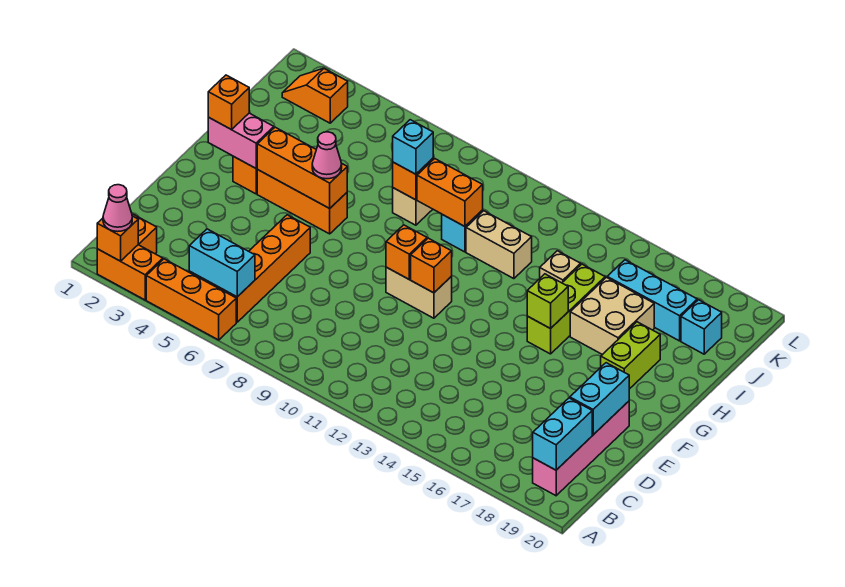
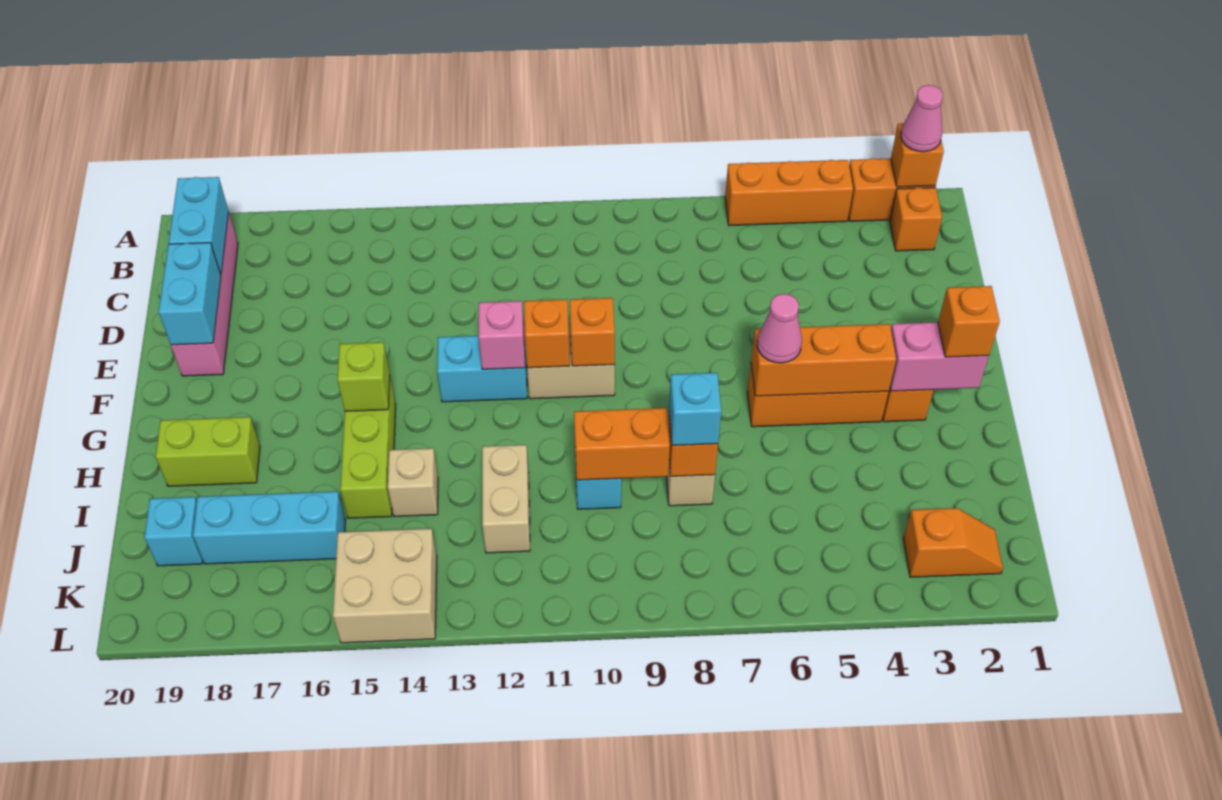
cyan 1x2 brick [189,229,255,297] -> cyan 1x2 brick moved to [437,336,527,402]
orange 1x4 brick [214,215,310,322] -> none
none -> pink 1x1 brick [479,301,525,369]
lime 1x2 brick [601,322,660,389] -> lime 1x2 brick turned to [155,417,260,486]
tan 2x2 brick [570,278,654,355] -> tan 2x2 brick moved to [333,529,437,643]
tan 1x2 brick [466,211,532,279] -> tan 1x2 brick turned to [482,445,530,553]

